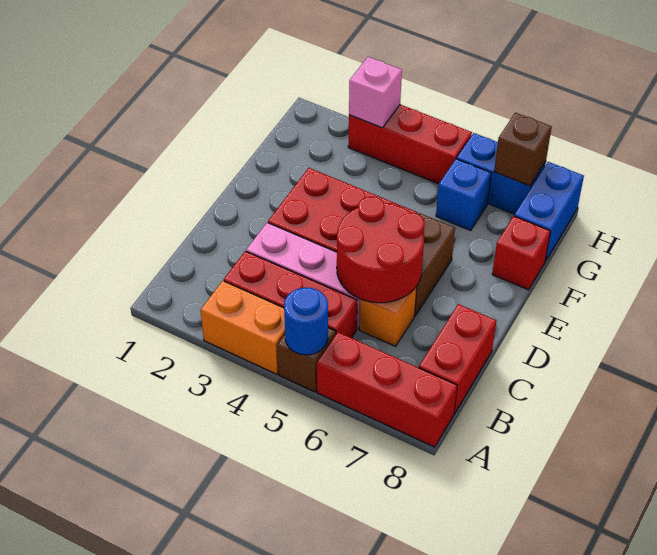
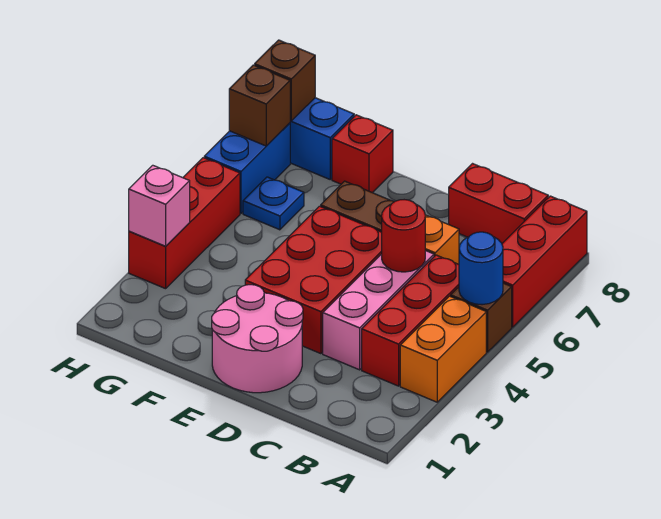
red 2x2 round brick [337,197,425,303] -> red 1x1 round brick [382,200,425,272]
none -> pink 2x2 round brick [212,285,303,393]
blue 1x1 brick [436,159,491,230] -> blue 1x1 plate [243,177,304,230]
none -> brown 1x1 brick [255,40,315,121]

